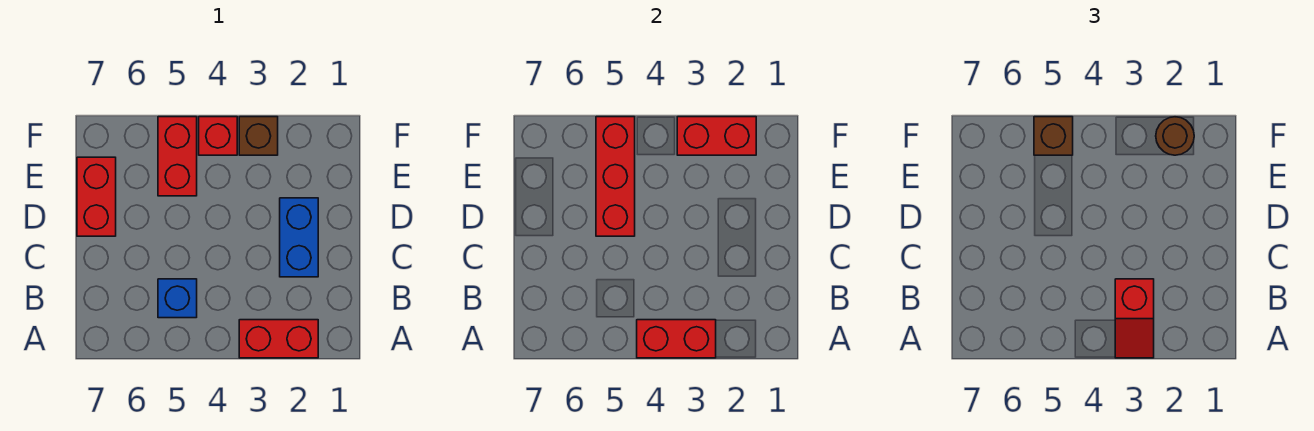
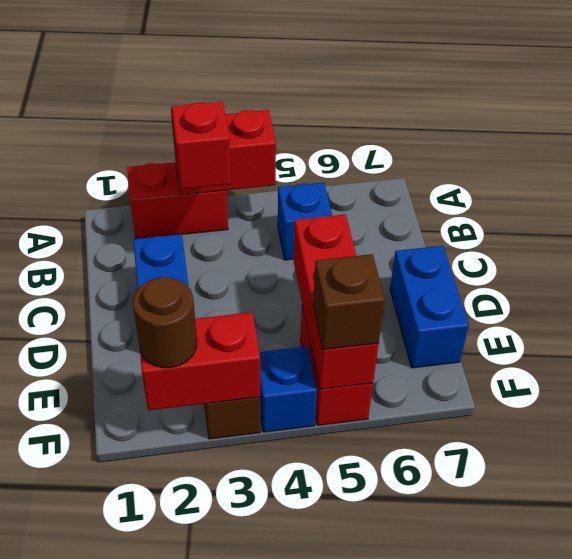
red 1x2 brick [77,157,116,236] -> blue 1x2 brick [390,246,469,368]
red 1x1 brick [199,117,237,155] -> blue 1x1 brick [259,346,317,432]

